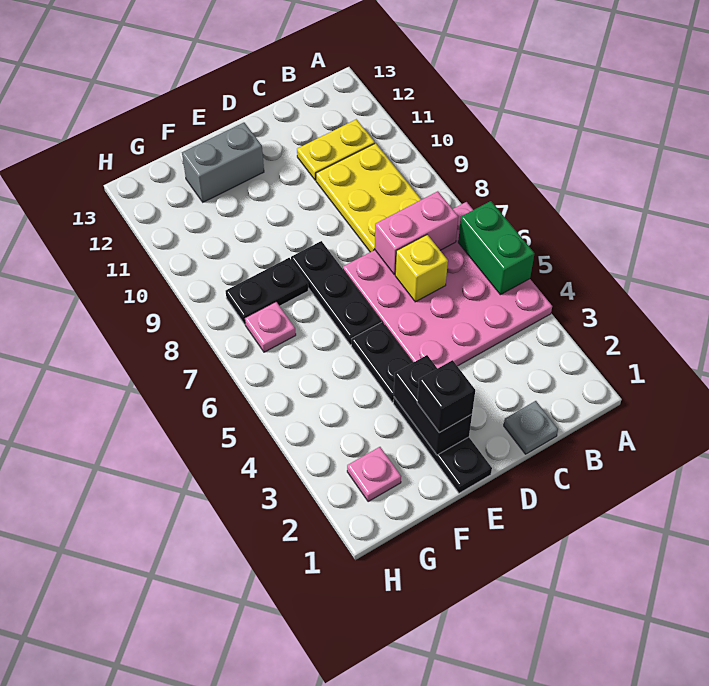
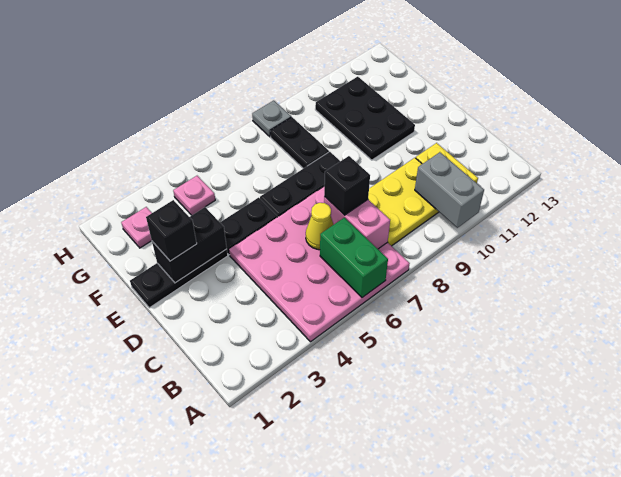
green 1x2 brick [458,201,534,295] -> green 1x2 brick turned to [320,218,388,298]
grey 1x1 plate [504,401,558,454] -> grey 1x1 plate moved to [252,101,291,137]
yellow 1x1 brick [395,235,448,302] -> yellow 1x1 cone [306,203,334,250]
none -> black 1x1 brick [324,156,370,215]
none -> black 2x3 plate [315,77,415,160]
grey 1x2 brick [182,122,264,202] -> grey 1x2 brick moved to [415,152,484,228]
pink 1x1 plate [245,302,296,352] -> pink 1x1 plate moved to [173,176,215,215]

